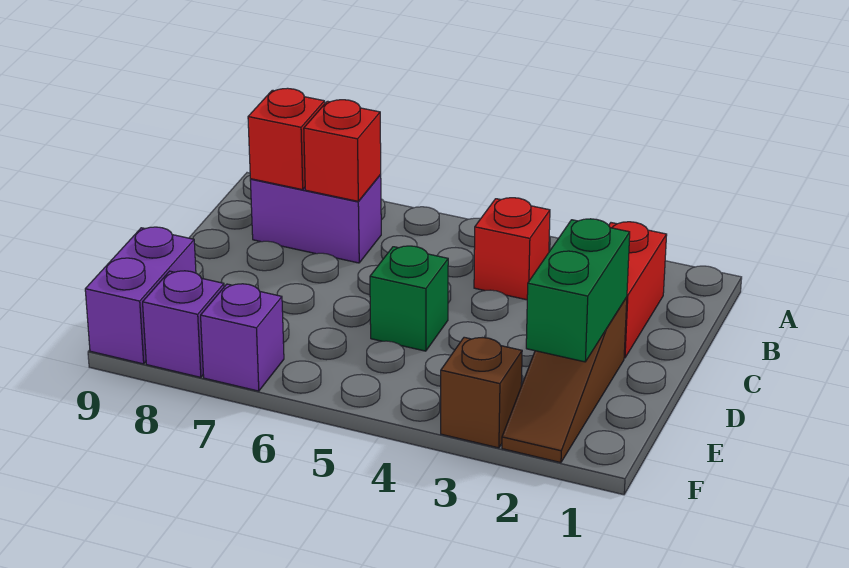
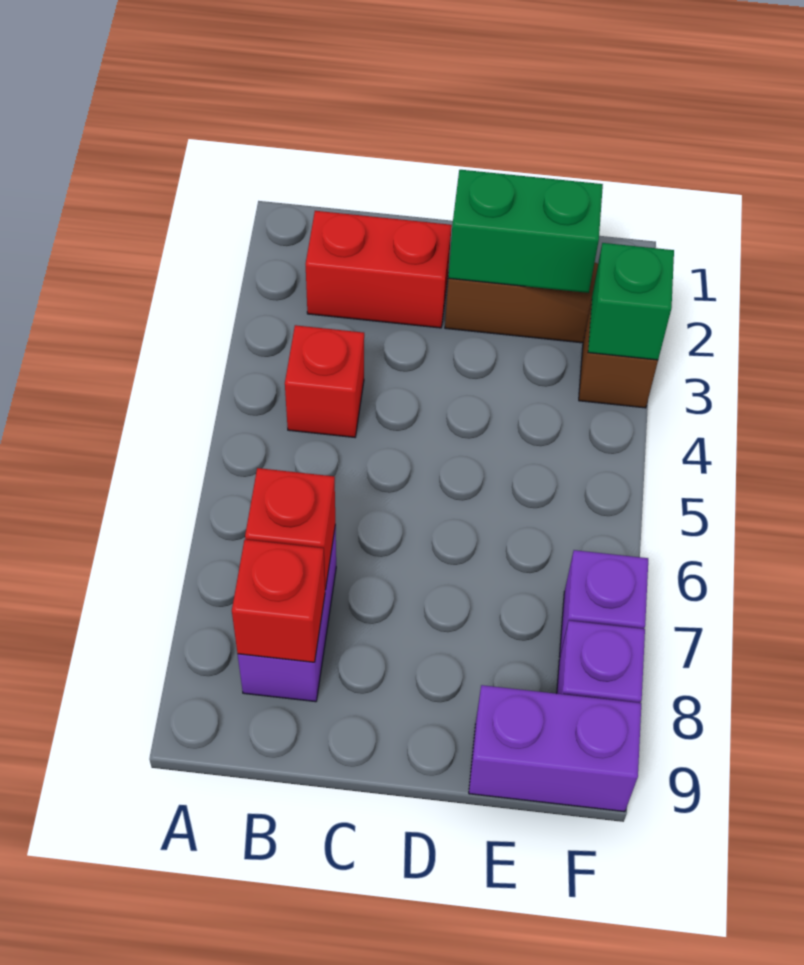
green 1x1 brick [370,246,448,351] -> green 1x1 brick moved to [588,243,674,360]

